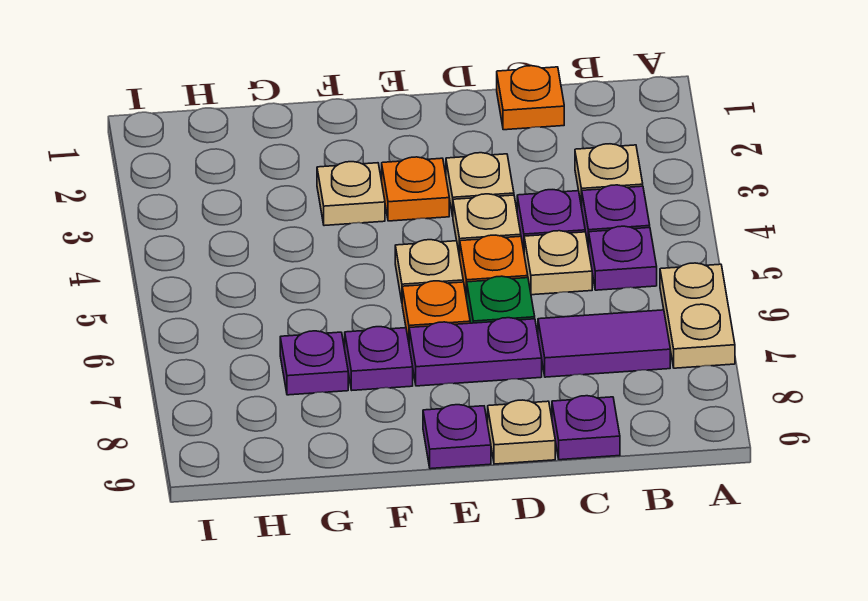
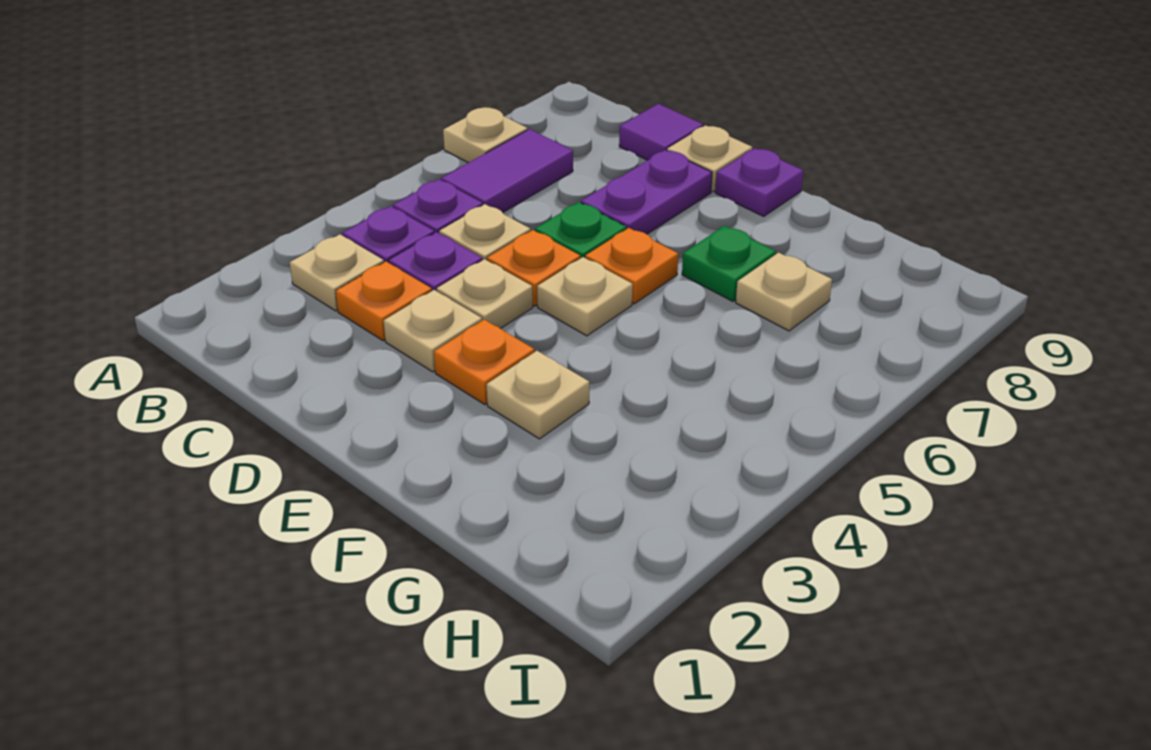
tan 1x2 plate [660,263,735,368] -> tan 1x1 plate [443,107,527,163]
purple 1x2 tile [538,310,670,377] -> purple 1x2 tile turned to [441,129,573,212]
orange 1x1 plate [497,66,564,130] -> orange 1x1 plate moved to [336,262,432,341]
purple 1x1 plate [552,396,620,460] -> purple 1x1 tile [619,104,703,160]
purple 1x2 plate [409,318,542,386] -> purple 1x2 plate turned to [581,150,712,234]
purple 1x1 plate [345,327,413,390] -> green 1x1 plate [682,226,776,301]
purple 1x1 plate [280,331,348,395] -> tan 1x1 plate [736,253,832,331]

